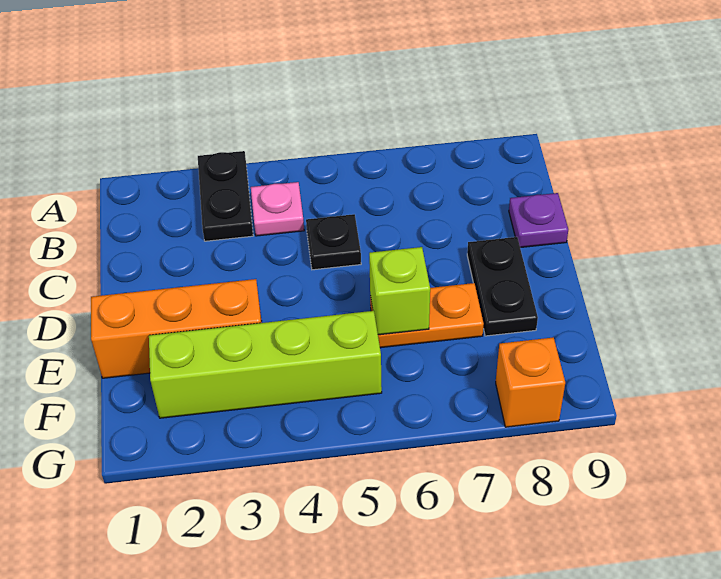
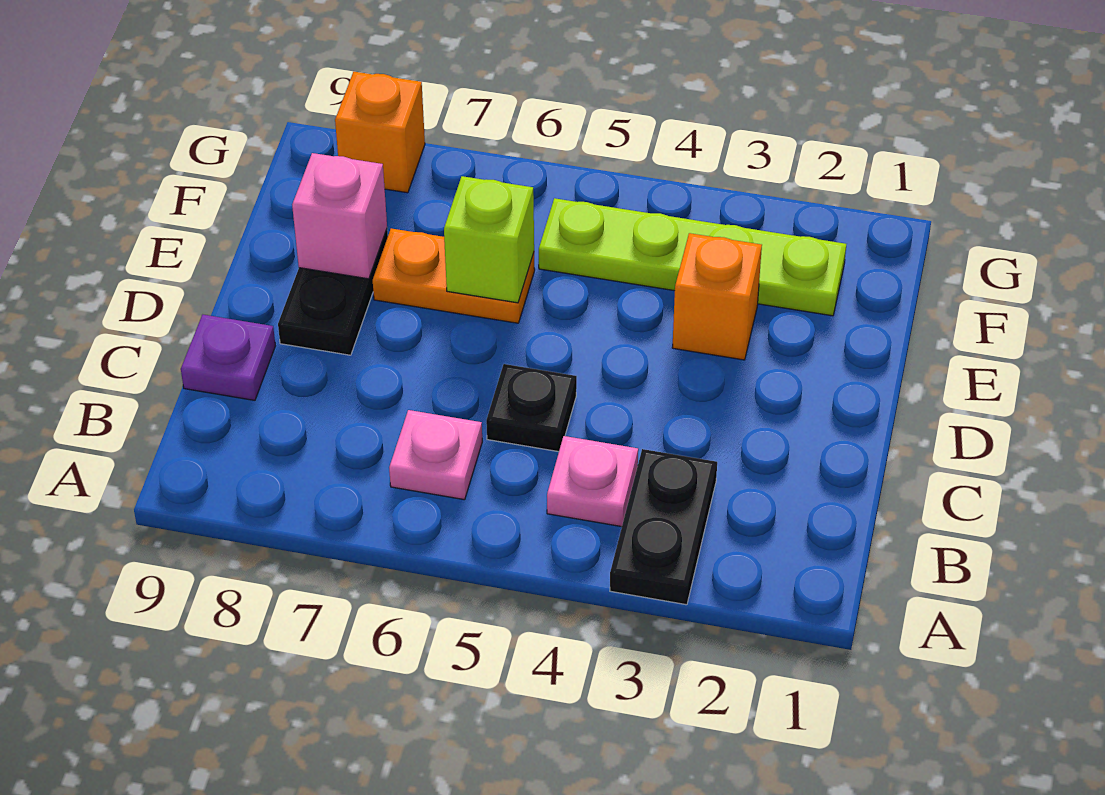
none -> pink 1x1 plate [389,410,482,500]
orange 1x3 brick [91,279,262,378] -> orange 1x1 brick [672,233,762,360]
none -> pink 1x1 brick [292,153,387,279]
lime 1x4 brick [149,311,382,418] -> lime 1x4 plate [539,198,846,316]

